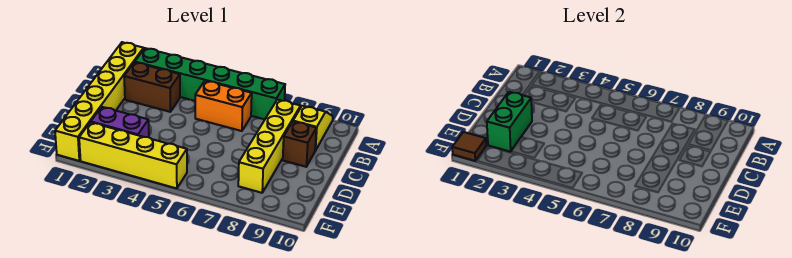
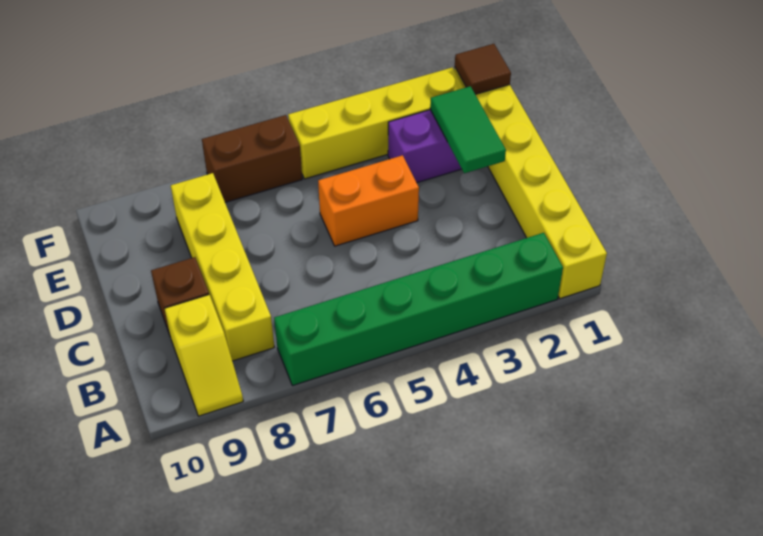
brown 1x2 brick [124,62,180,112] -> brown 1x2 brick moved to [202,115,302,202]
orange 1x2 brick [195,81,252,131] -> orange 1x2 brick moved to [318,155,419,246]
green 1x2 brick [487,92,532,152] -> green 1x2 tile [430,86,506,173]

